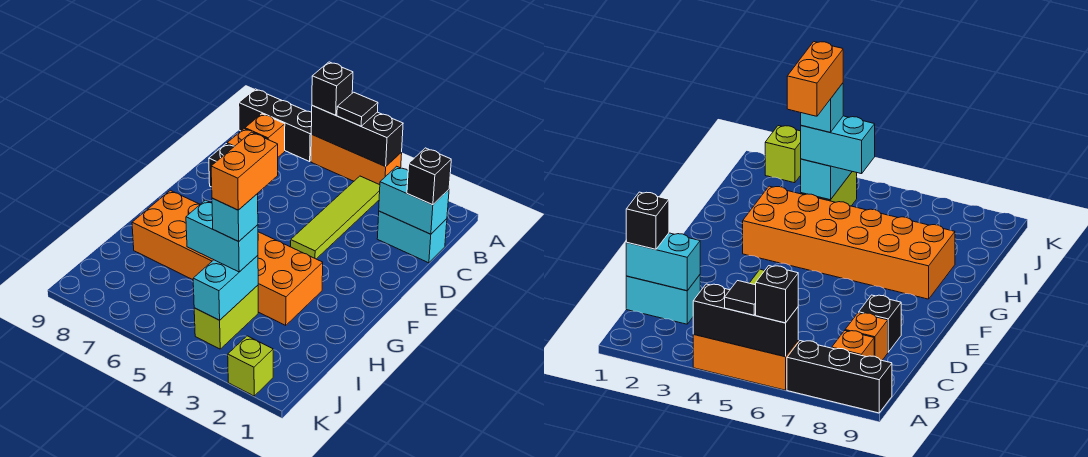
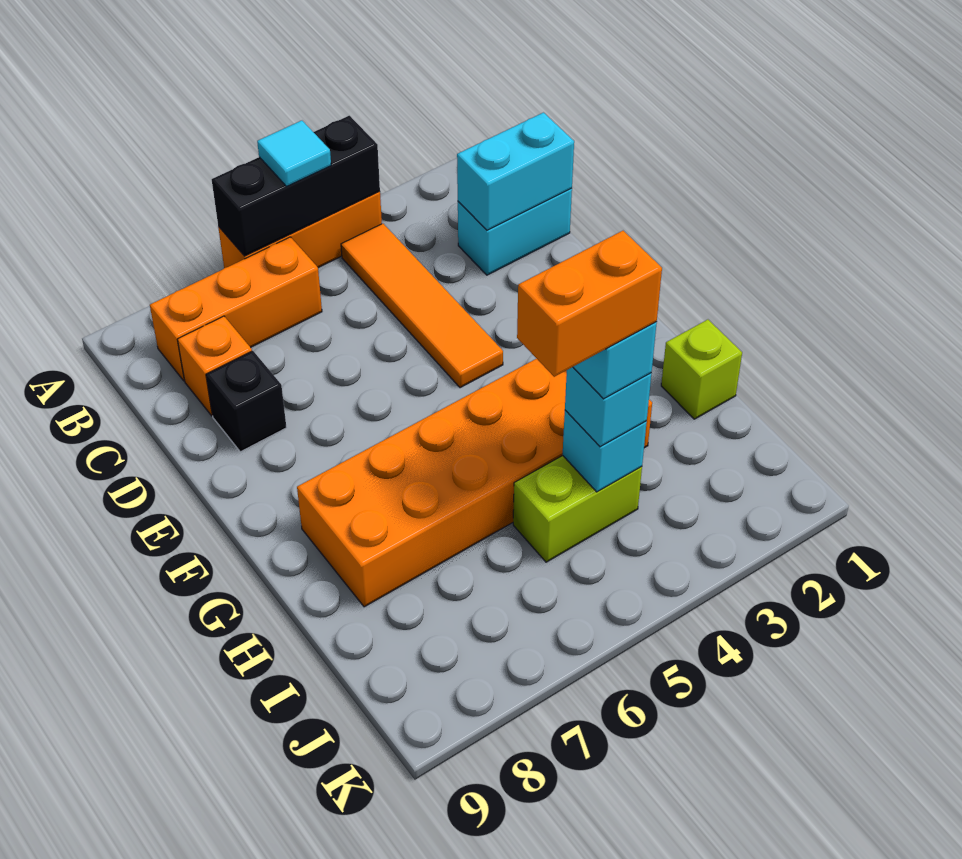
black 1x1 tile [337,92,378,126] -> cyan 1x1 tile [257,121,331,186]
black 1x1 brick [312,62,353,115] -> none
black 1x3 brick [239,89,312,161] -> none
lime 1x4 tile [291,176,380,259] -> orange 1x4 tile [341,224,503,388]
orange 1x1 brick [245,114,285,157] -> orange 1x3 brick [150,237,322,381]
black 1x1 brick [407,148,451,205] -> none
orange 1x2 brick [211,132,278,210] -> orange 1x2 brick turned to [517,231,662,377]
lime 1x2 brick [194,285,258,349] -> lime 1x2 brick turned to [513,456,642,562]
cyan 1x2 brick [193,255,258,320] -> cyan 1x1 brick [563,410,647,492]
cyan 1x2 brick [186,200,258,272] -> cyan 1x1 brick [565,367,651,447]
lime 1x1 brick [228,336,273,396] -> lime 1x1 brick moved to [661,320,742,419]

